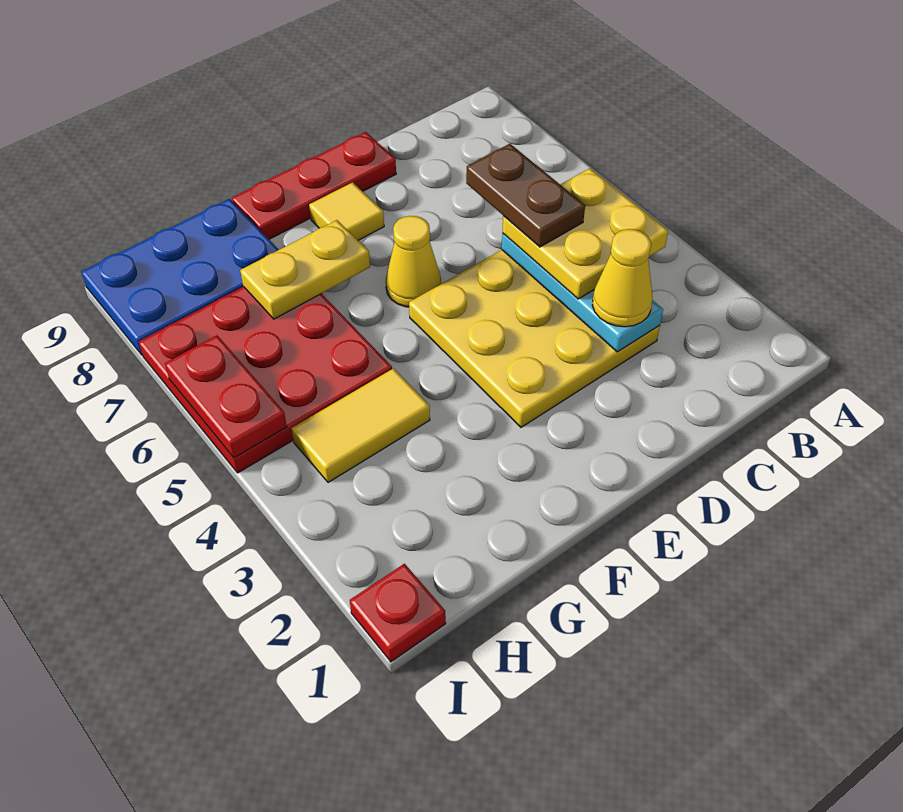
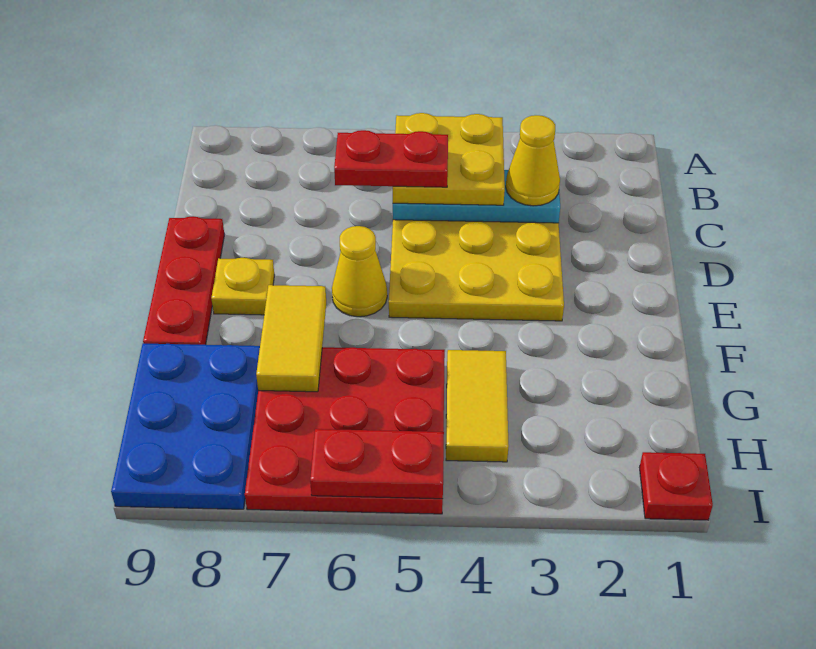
brown 1x2 plate [466,144,585,247] -> red 1x2 plate [334,130,448,187]
yellow 1x1 tile [309,182,384,240] -> yellow 1x1 plate [211,258,274,315]
yellow 1x2 plate [240,220,370,319] -> yellow 1x2 tile [256,285,326,392]

